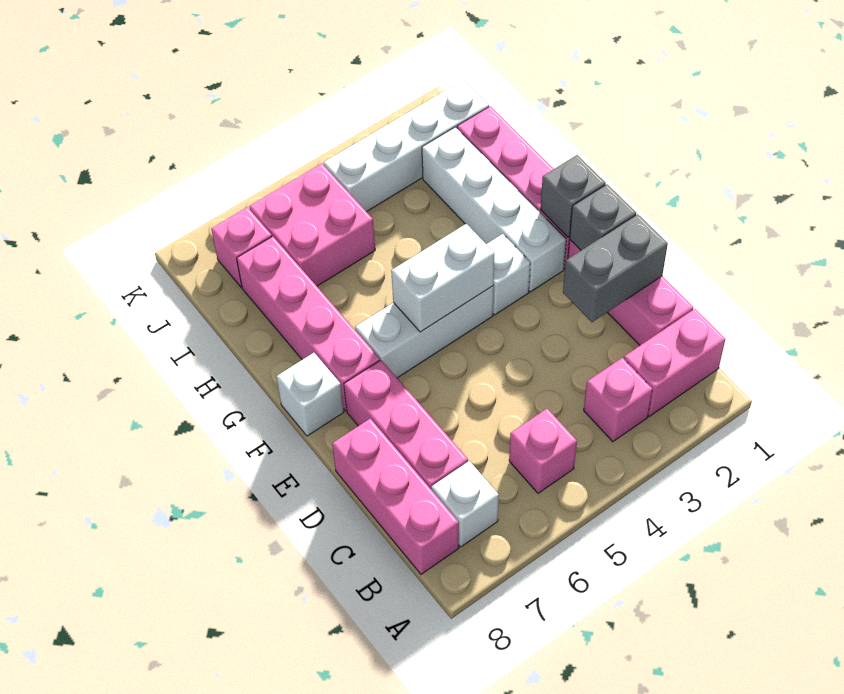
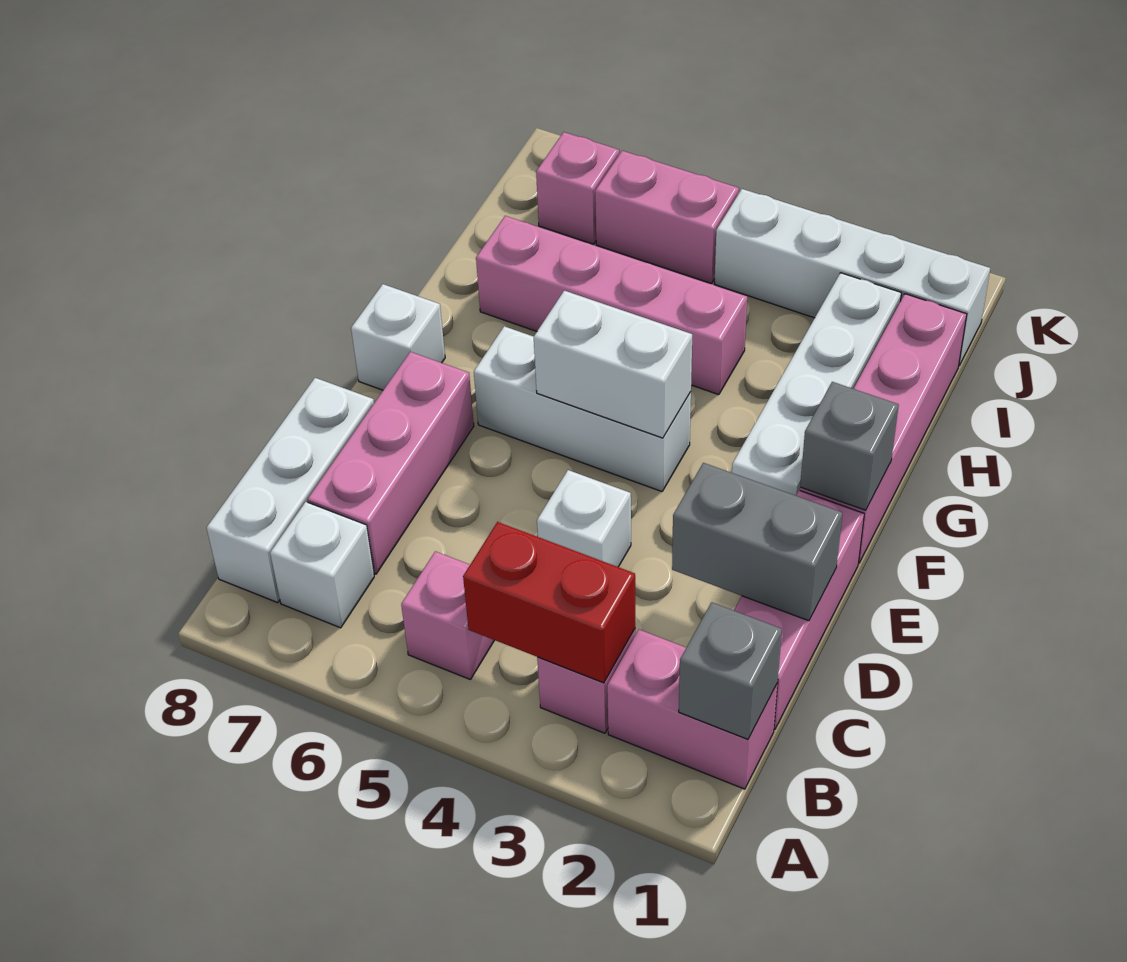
none -> red 1x2 brick [463,522,635,683]
pink 1x3 brick [332,419,459,574] -> white 1x3 brick [207,378,374,603]
grey 1x1 brick [570,184,636,250] -> grey 1x1 brick moved to [679,602,782,739]
white 1x1 brick [486,234,530,315] -> white 1x1 brick moved to [537,470,631,567]
pink 1x4 brick [237,236,380,411] -> pink 1x4 brick turned to [476,216,747,395]
pink 2x2 brick [249,163,375,286] -> pink 1x2 brick [595,151,739,283]

